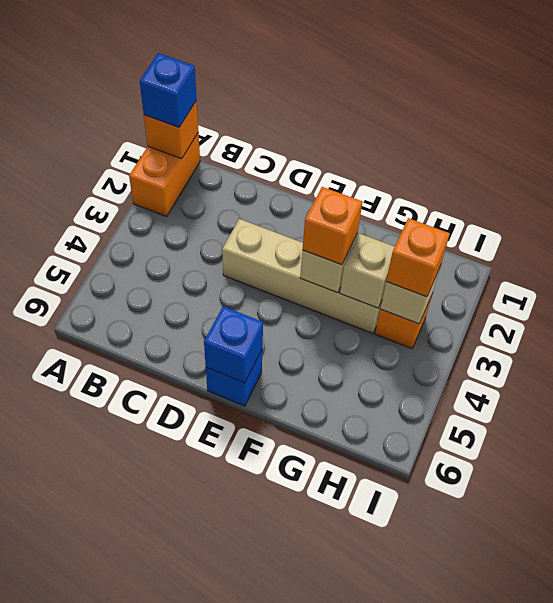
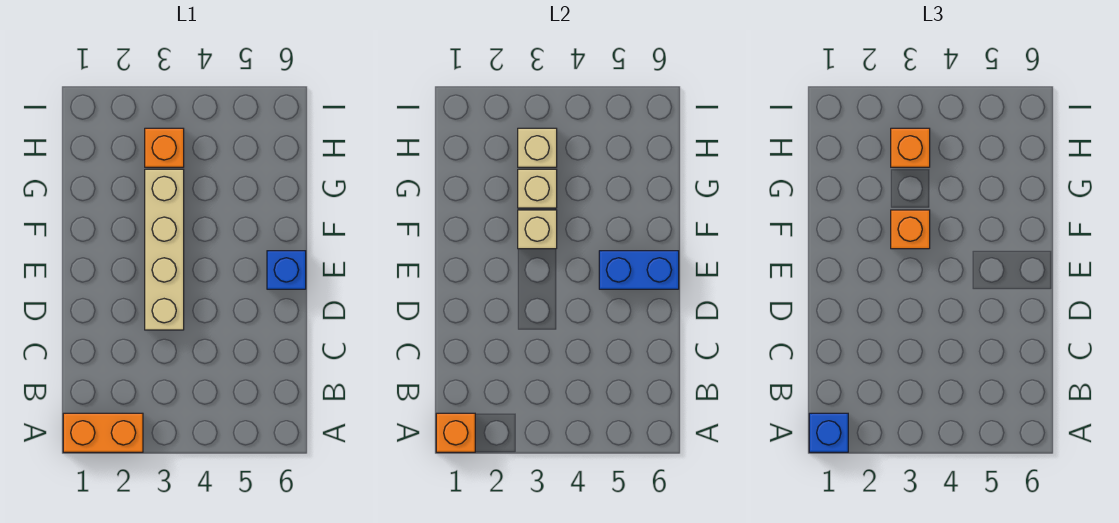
blue 1x1 brick [204,306,263,383] -> blue 1x2 brick [599,251,679,289]

